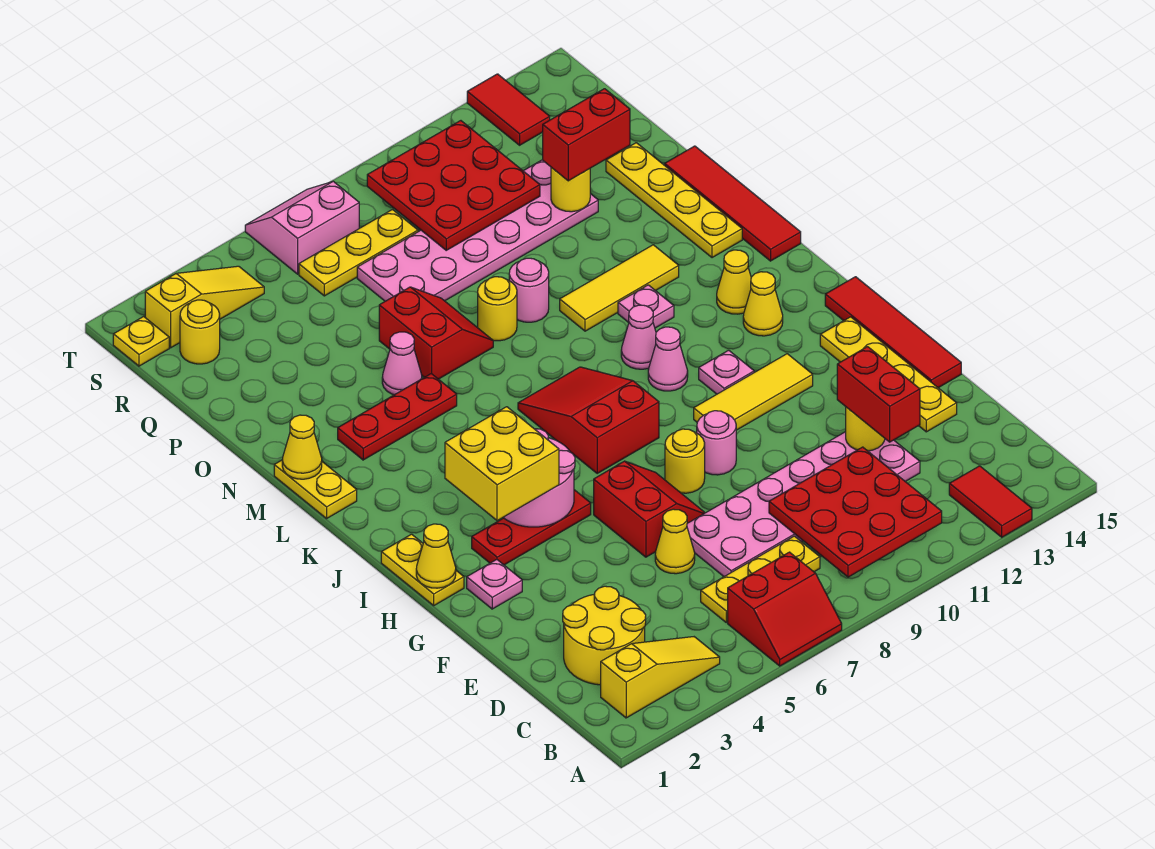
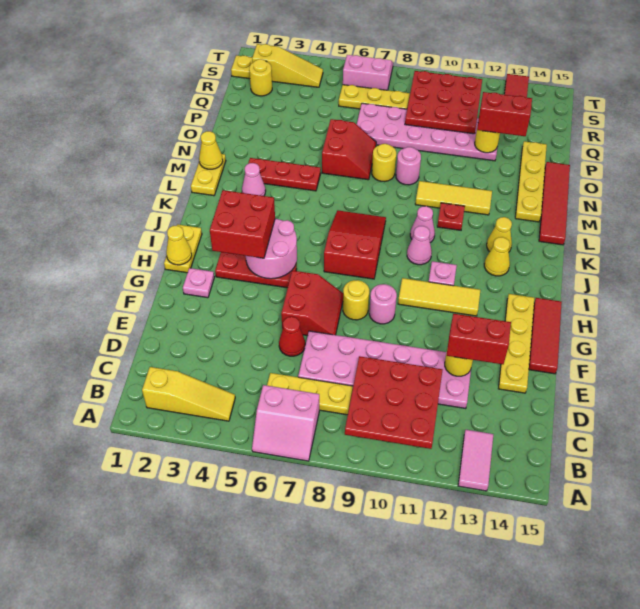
red 2x2 slope [728,552,842,666] -> pink 2x2 slope [252,385,319,461]
red 1x2 tile [949,466,1032,537] -> pink 1x2 tile [458,430,493,491]
yellow 2x2 round brick [563,586,646,685] -> none
red 1x2 brick [837,347,920,442] -> red 1x2 brick turned to [447,314,511,364]
yellow 1x1 cone [655,509,695,574] -> red 1x1 cone [279,317,305,356]
red 1x4 tile [825,277,961,388] -> red 1x3 tile [529,298,562,374]
yellow 2x2 brick [445,407,559,521] -> red 2x2 brick [210,190,275,258]
pink 1x1 plate [618,285,674,328] -> red 1x1 plate [437,203,465,230]
pink 1x1 cone [382,332,422,395] -> pink 1x1 cone moved to [242,163,266,196]

